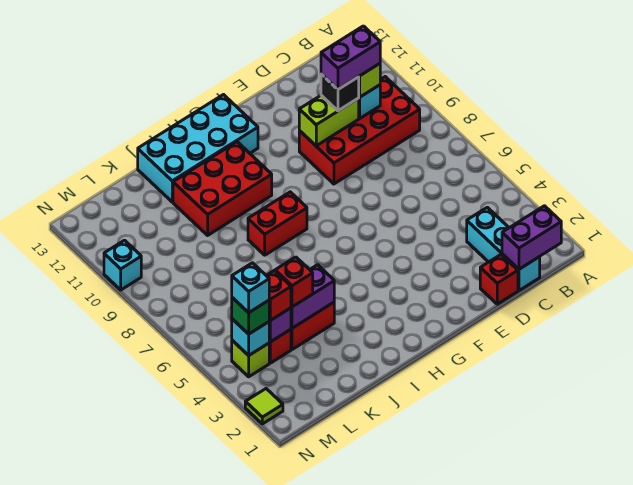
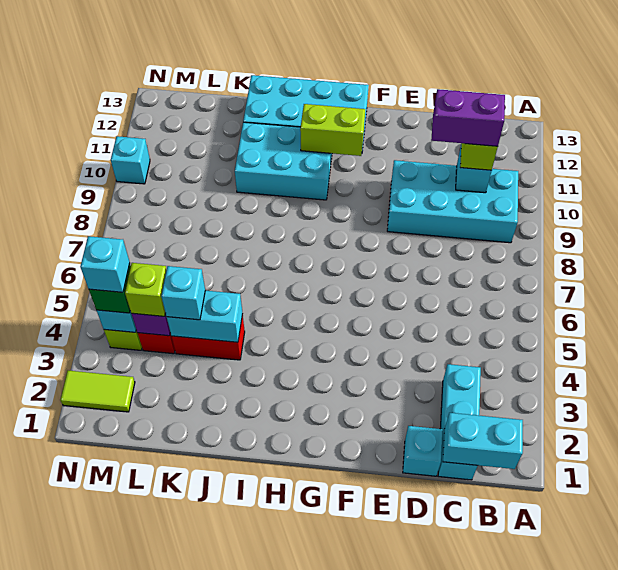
purple 1x2 brick [502,206,561,269] -> cyan 1x2 brick [443,413,523,469]
red 2x4 brick [299,77,420,184] -> cyan 2x4 brick [387,160,518,243]
red 1x1 brick [480,255,518,304] -> cyan 1x1 brick [403,426,443,476]
lime 1x2 brick [299,95,359,146] -> lime 1x2 brick moved to [300,104,365,156]
black 1x1 brick [321,74,359,111] -> none
red 1x2 brick [248,192,307,255] -> none
red 2x3 brick [173,142,272,235] -> cyan 2x3 brick [235,122,332,200]
purple 1x2 brick [291,265,334,328] -> cyan 1x2 brick [167,290,243,342]
red 1x1 brick [275,257,313,307] -> cyan 1x1 brick [162,266,205,320]
red 1x1 brick [266,271,291,321] -> lime 1x1 brick [125,263,167,316]
lime 1x1 tile [245,389,283,424] -> lime 1x2 tile [60,370,135,412]

